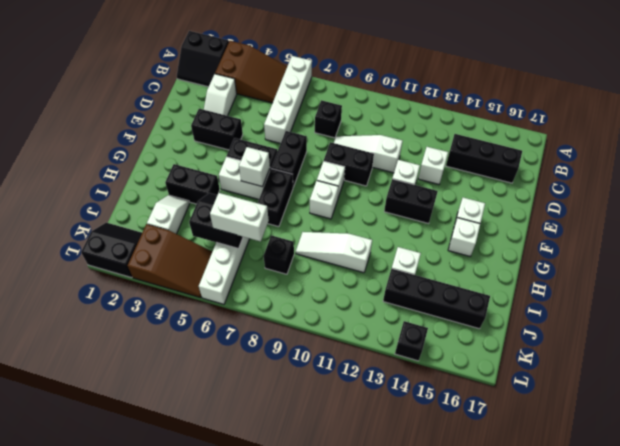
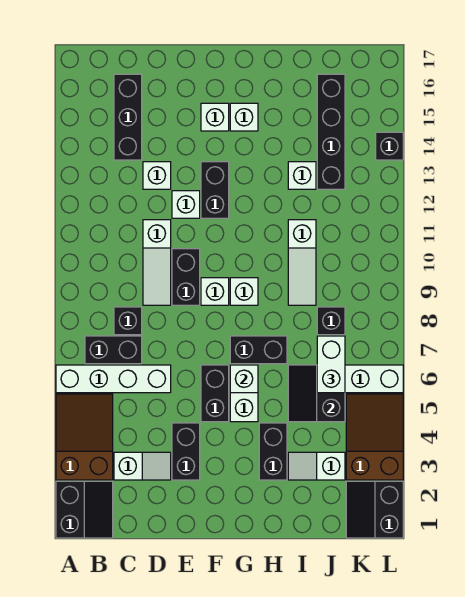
black 1x2 brick [271,131,307,187] -> black 1x2 brick moved to [85,336,142,364]

